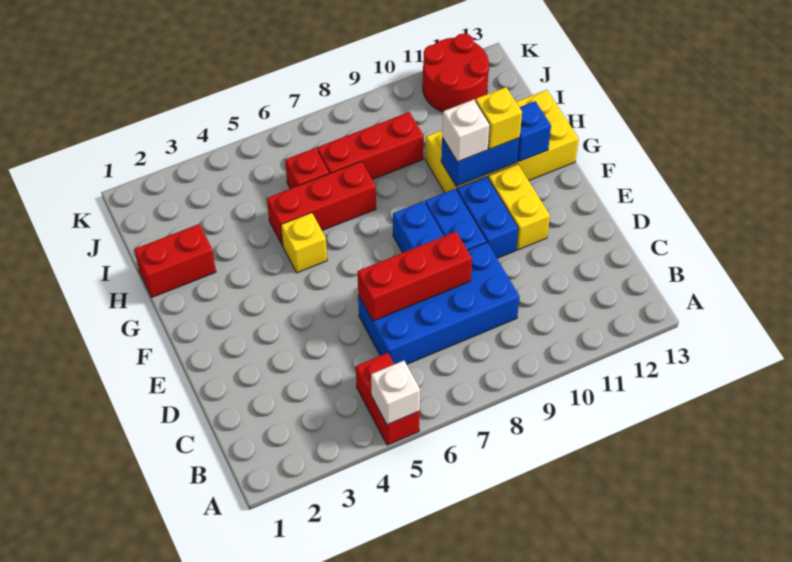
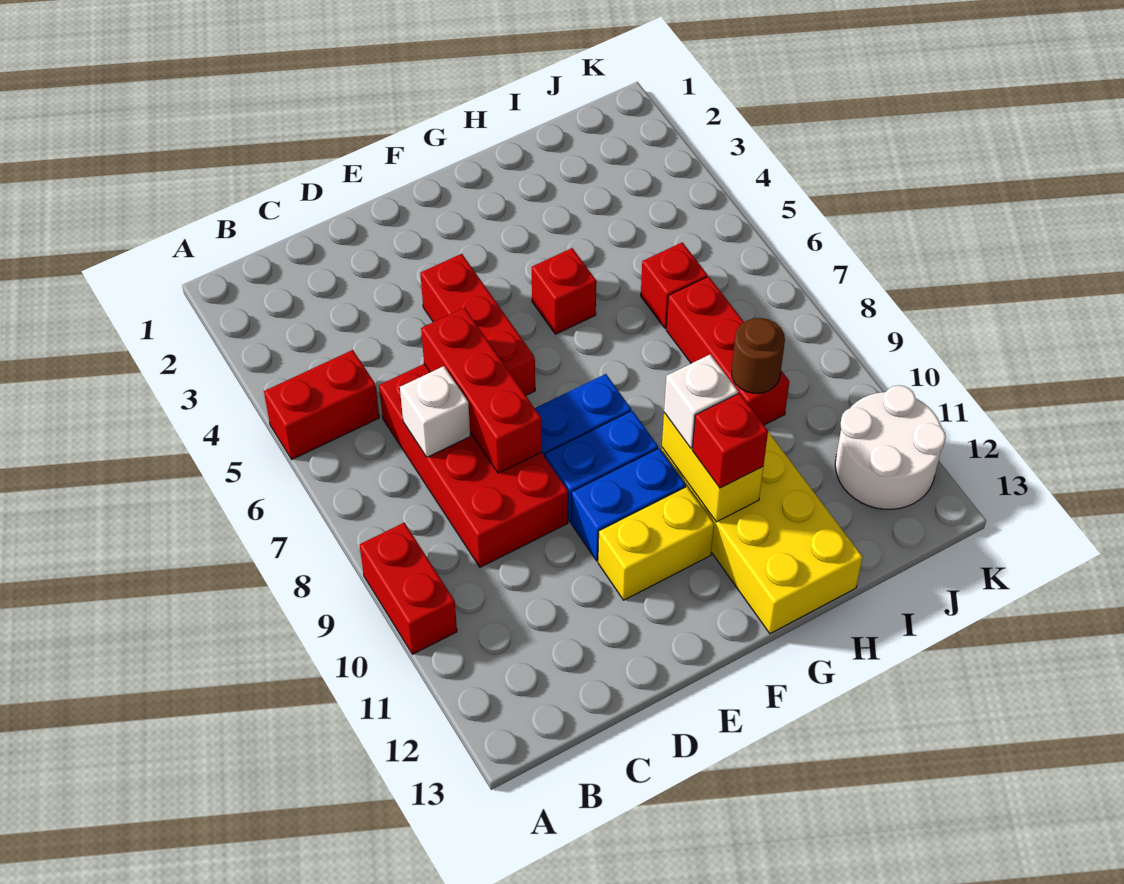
white 1x1 brick [371,361,420,425] -> white 1x1 brick moved to [400,366,470,457]
blue 2x4 brick [358,242,520,364] -> red 2x4 brick [379,364,568,567]
yellow 1x1 brick [281,213,327,273] -> red 1x1 brick [532,248,596,334]
blue 1x2 brick [441,138,520,186] -> yellow 1x2 brick [662,413,763,522]
yellow 1x1 brick [476,87,522,149] -> red 1x1 brick [692,393,768,488]
blue 1x1 brick [518,101,551,162] -> none
red 1x2 brick [134,224,216,297] -> red 1x2 brick moved to [360,523,457,654]
red 1x3 brick [267,161,376,246] -> red 1x3 brick moved to [420,254,535,395]
none -> brown 1x1 round brick [731,318,785,394]
red 2x2 round brick [423,33,489,112] -> white 2x2 round brick [835,385,946,509]

